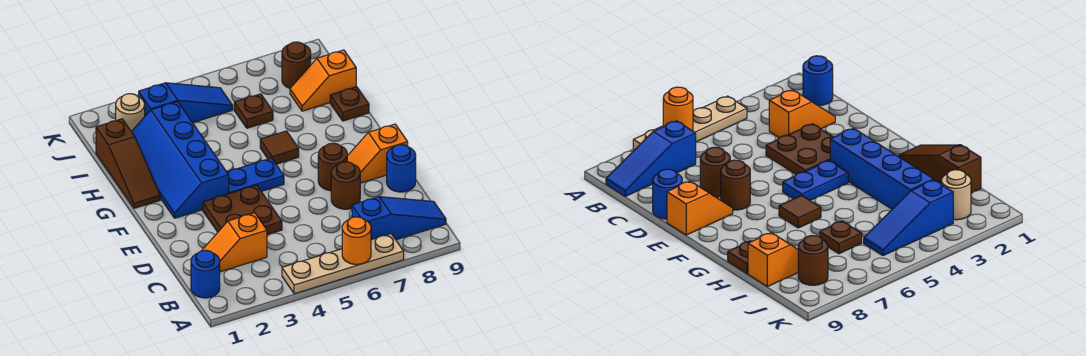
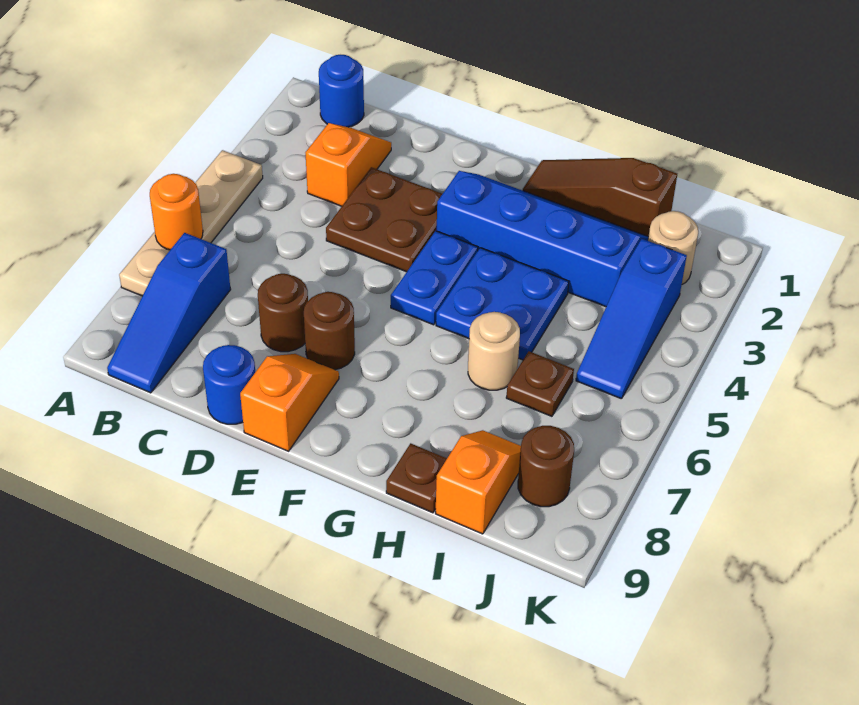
none -> blue 2x2 plate [436,248,569,360]
brown 1x1 tile [260,131,299,164] -> none
none -> tan 1x1 round brick [468,312,520,390]

